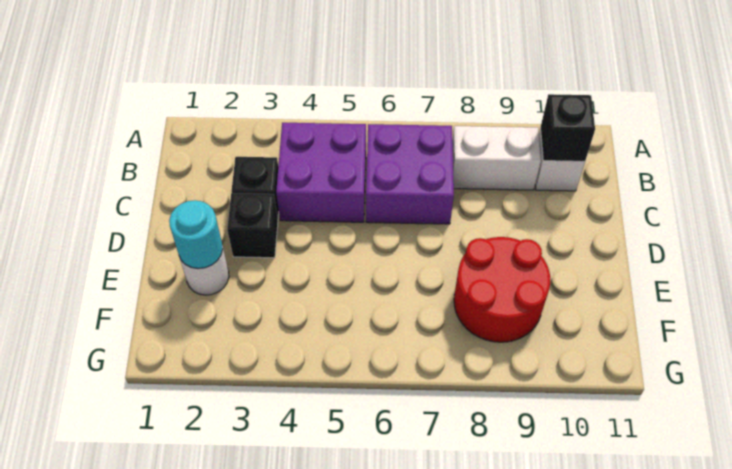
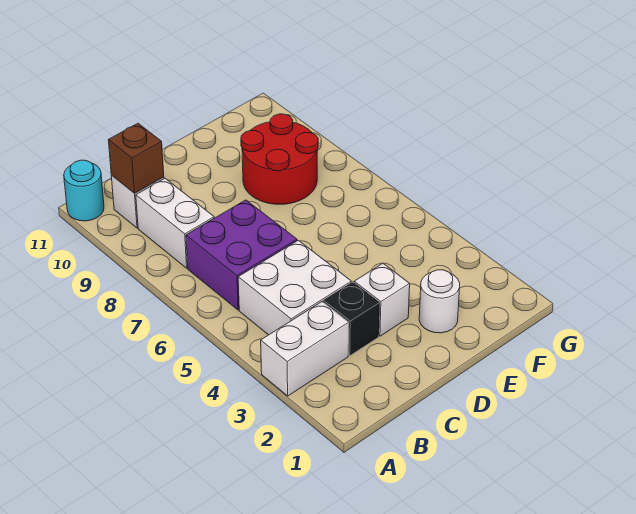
none -> white 1x2 brick [261,302,349,396]
purple 2x2 brick [276,123,366,222] -> white 2x2 brick [238,240,351,335]
black 1x1 brick [540,94,595,161] -> brown 1x1 brick [108,123,164,193]
black 1x1 brick [227,193,278,258] -> white 1x1 brick [354,263,410,336]
cyan 1x1 round brick [169,200,223,269] -> cyan 1x1 round brick moved to [64,160,104,221]

